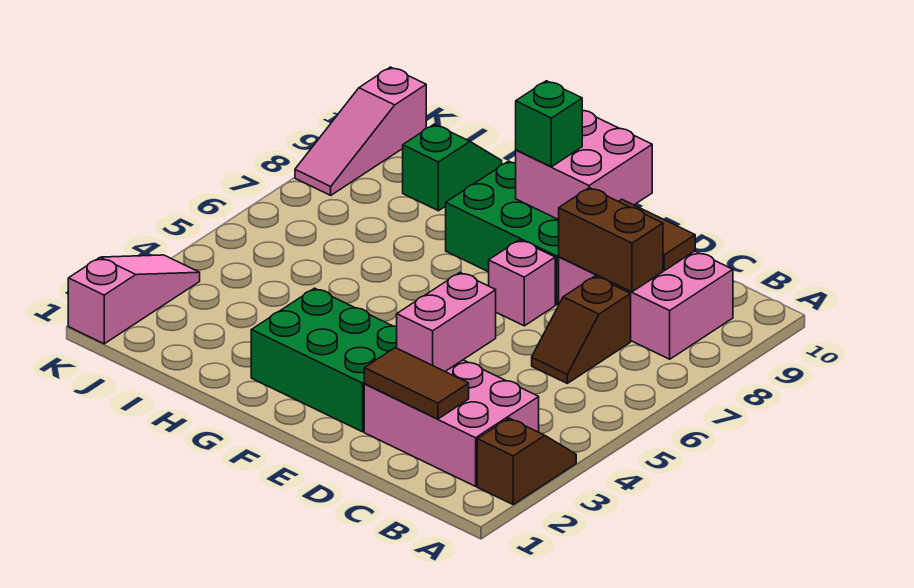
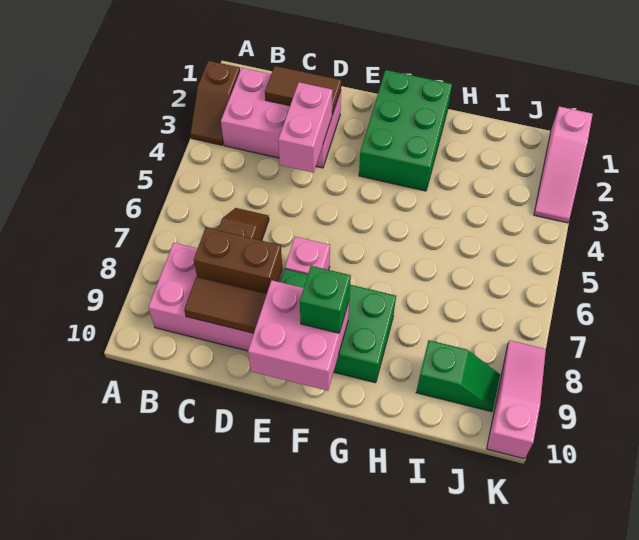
green 2x3 brick [251,288,397,432] -> green 2x3 brick turned to [359,70,452,191]
green 1x2 slope [403,124,502,211] -> green 1x2 slope turned to [416,340,500,412]

